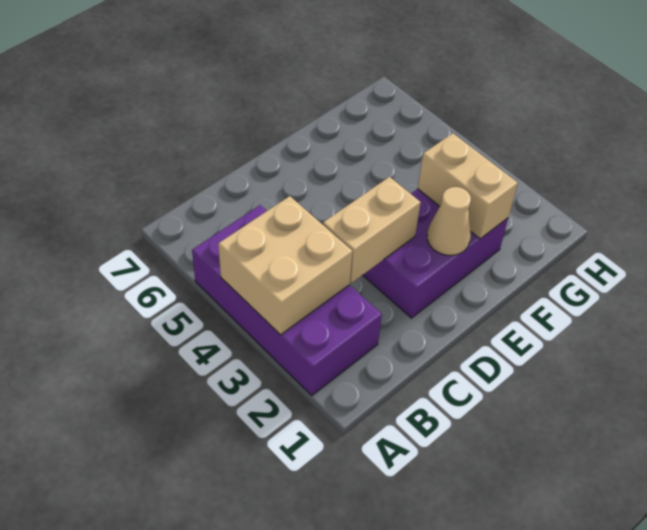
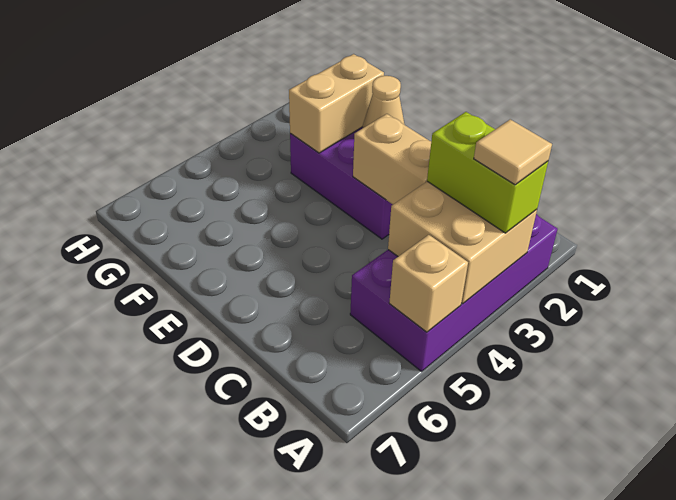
none -> lime 1x2 brick [427,112,548,233]
none -> tan 1x1 tile [474,119,552,185]
none -> tan 1x1 brick [389,235,468,332]

